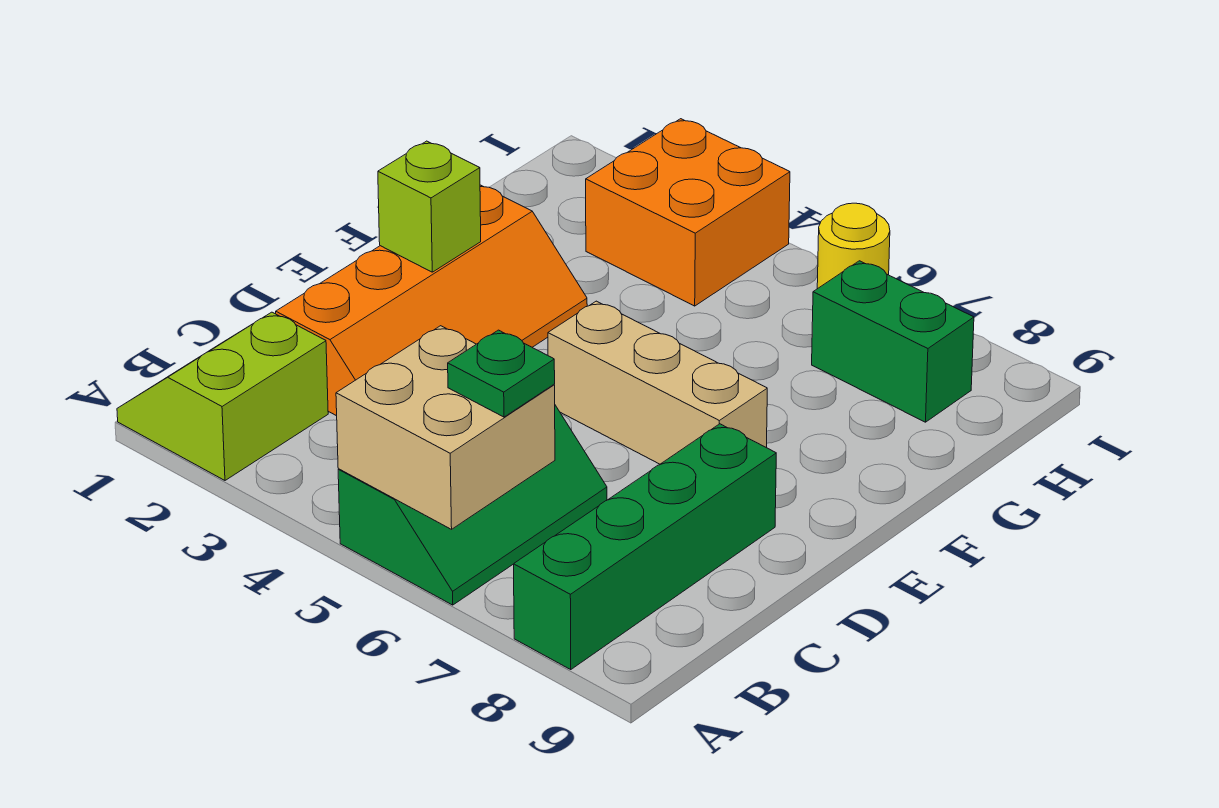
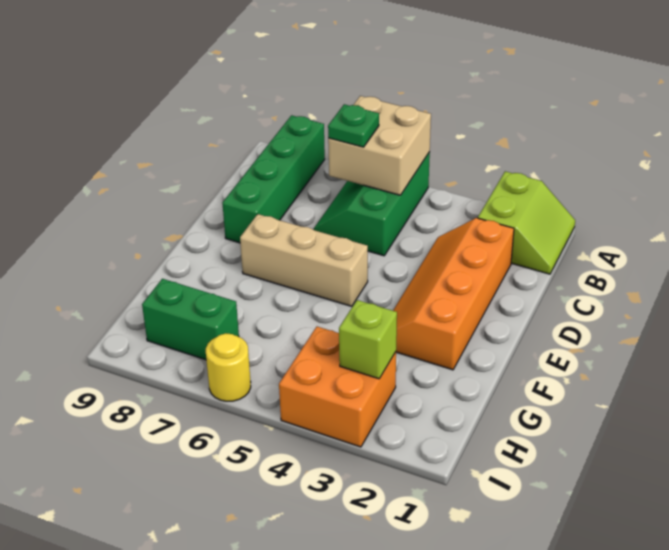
lime 1x1 brick [378,141,481,272] -> lime 1x1 brick moved to [339,300,397,379]

